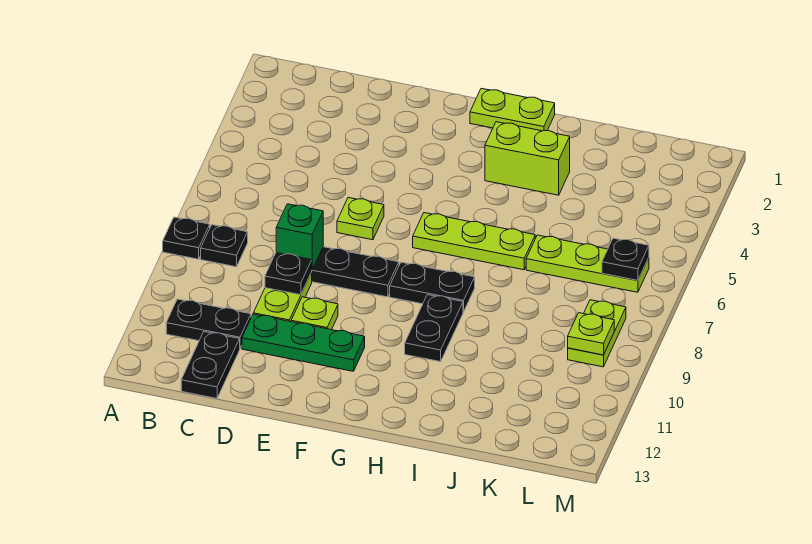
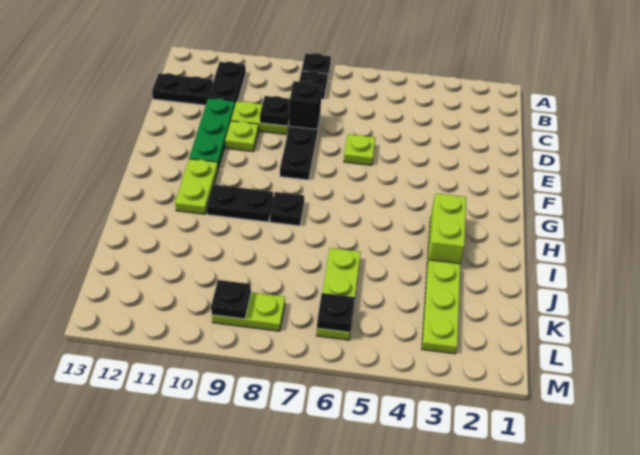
green 1x1 brick [276,204,323,269] -> black 1x1 brick [289,81,322,129]
lime 1x2 plate [470,88,555,131] -> lime 1x2 plate moved to [175,159,218,214]
lime 1x3 plate [413,213,535,270] -> lime 1x3 plate moved to [422,260,460,354]
black 1x2 plate [390,262,475,312] -> black 1x1 plate [270,192,304,226]
lime 1x1 plate [568,313,614,355] -> black 1x1 plate [211,280,251,319]

